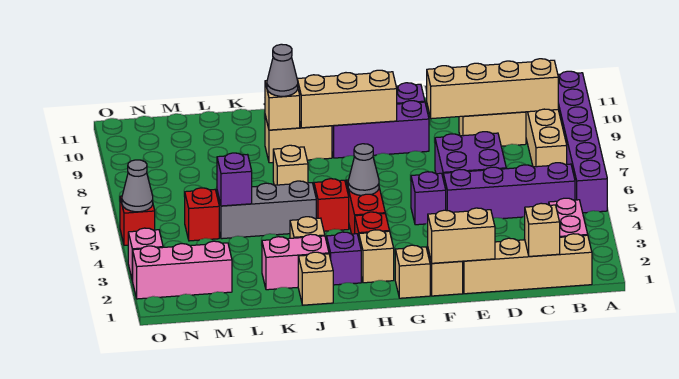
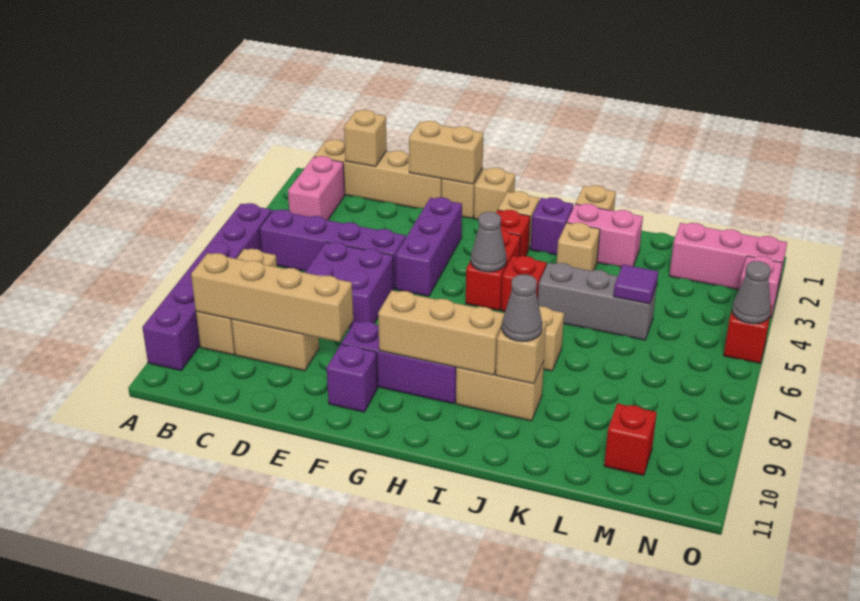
purple 1x1 brick [411,172,446,225] -> purple 1x3 brick [396,197,462,296]
purple 1x1 brick [217,153,252,206] -> purple 1x1 tile [614,264,658,304]
red 1x1 brick [185,188,219,241] -> red 1x1 brick moved to [604,404,657,475]

